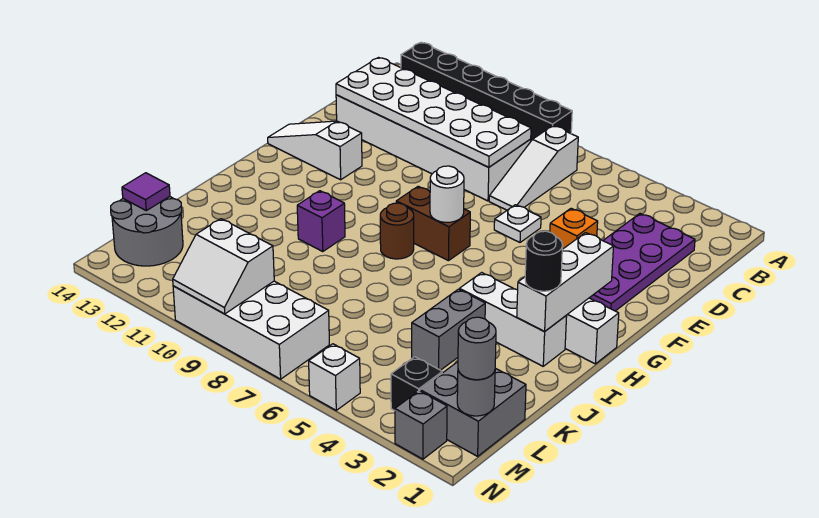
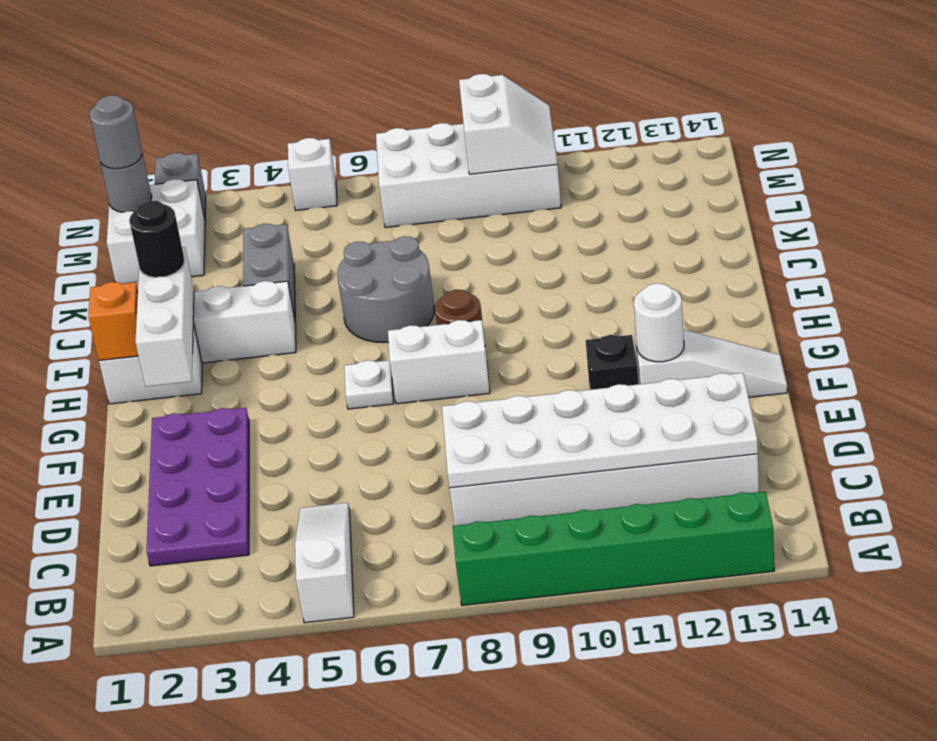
black 1x6 brick [401,42,572,141] -> green 1x6 brick [453,491,774,605]
white 1x3 slope [489,126,578,210] -> white 1x3 slope moved to [295,503,354,623]
orange 1x1 brick [550,208,598,249] -> orange 1x1 brick moved to [88,282,138,360]
white 1x1 plate [494,205,541,242] -> white 1x1 plate moved to [344,360,394,409]
brown 1x2 brick [396,186,470,261] -> white 1x2 brick [388,320,490,404]
white 1x1 round brick [430,166,464,222] -> white 1x1 round brick moved to [634,283,684,362]
purple 1x1 brick [297,191,345,252] -> none
grey 2x2 brick [420,362,526,456] -> white 2x2 brick [107,179,205,284]
grey 2x2 round brick [111,197,183,266] -> grey 2x2 round brick moved to [337,236,434,343]
purple 1x1 tile [122,173,170,211] -> none
black 1x1 brick [391,357,442,411] -> black 1x1 brick moved to [586,335,639,390]
white 2x2 slope [173,219,274,314] -> white 2x2 slope turned to [459,74,557,174]

